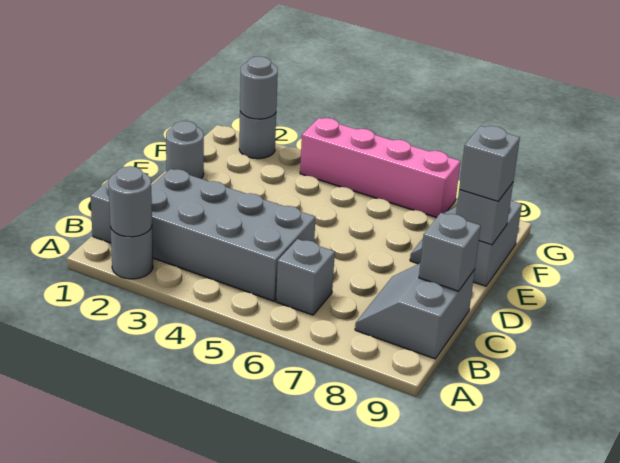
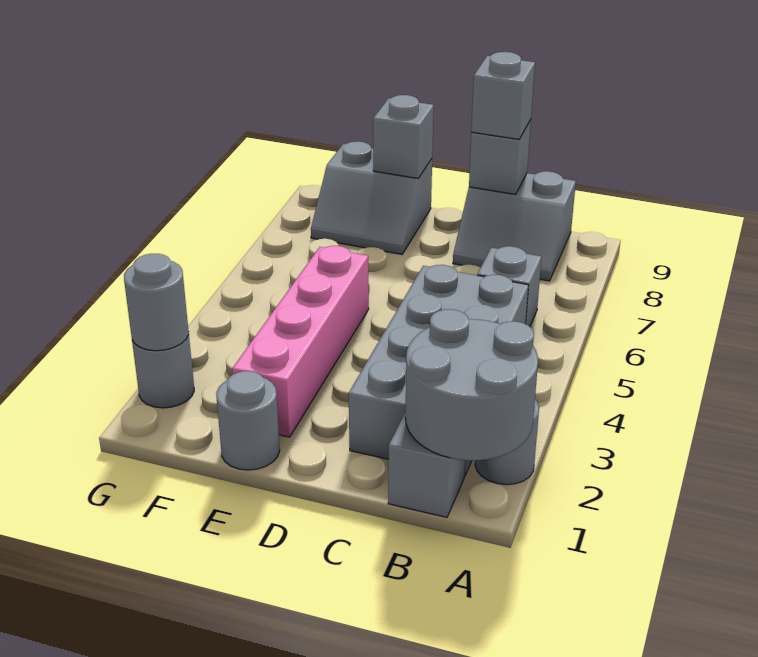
grey 1x1 round brick [108,166,152,237] -> grey 2x2 round brick [405,309,538,461]
grey 1x1 brick [459,126,520,201] -> grey 1x1 brick moved to [471,52,535,139]
pink 1x4 brick [300,118,461,218] -> pink 1x4 brick moved to [232,246,369,437]

